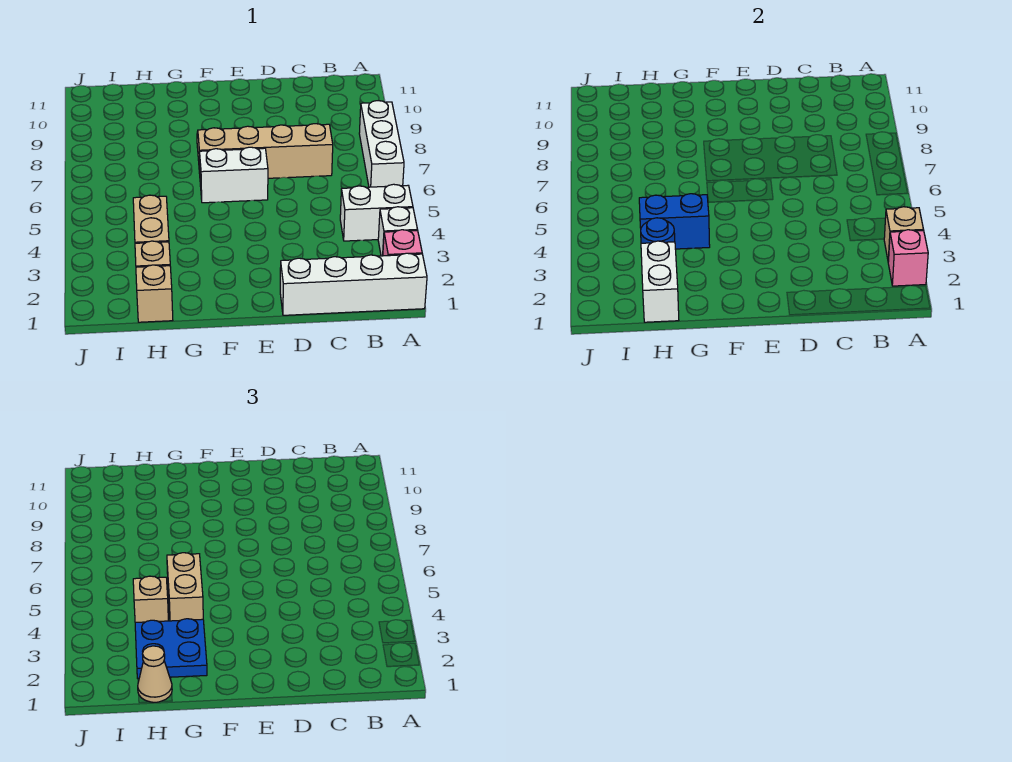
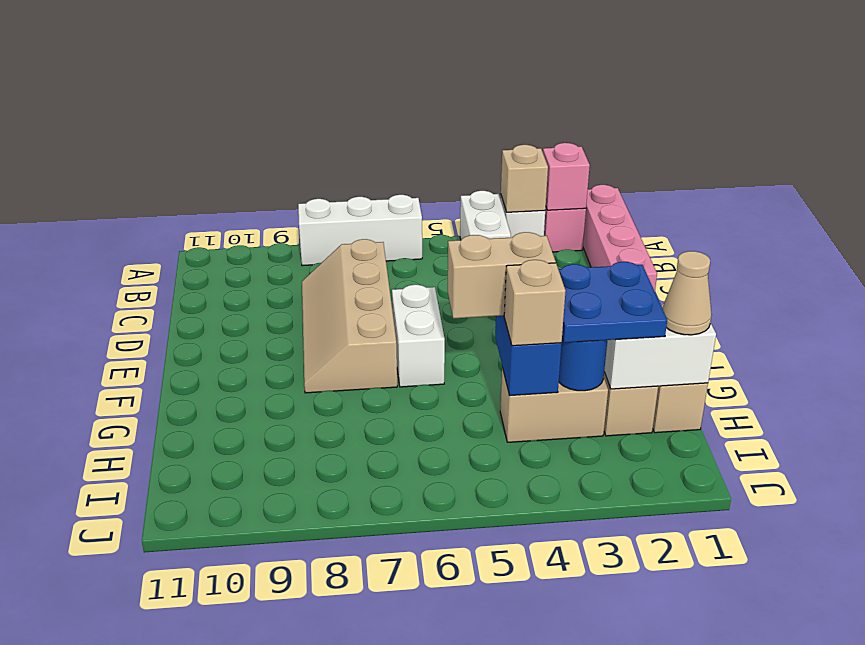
white 1x4 brick [280,253,427,315] -> pink 1x4 brick [583,185,657,291]

